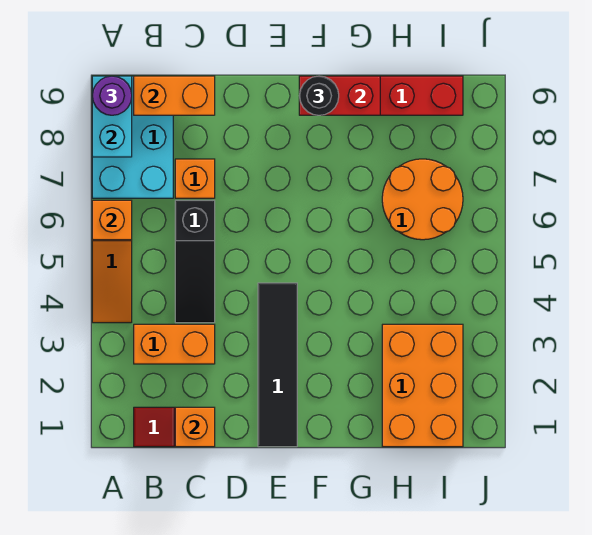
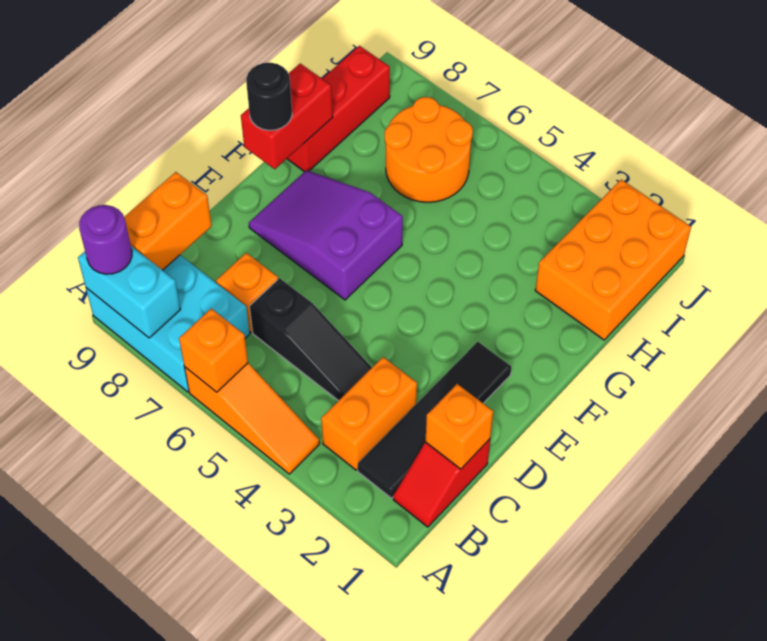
black 1x4 tile [258,283,297,447] -> black 1x4 tile turned to [358,342,512,498]
none -> purple 2x3 slope [249,170,403,300]
orange 2x3 brick [382,324,463,447] -> orange 2x3 brick turned to [535,180,691,340]

